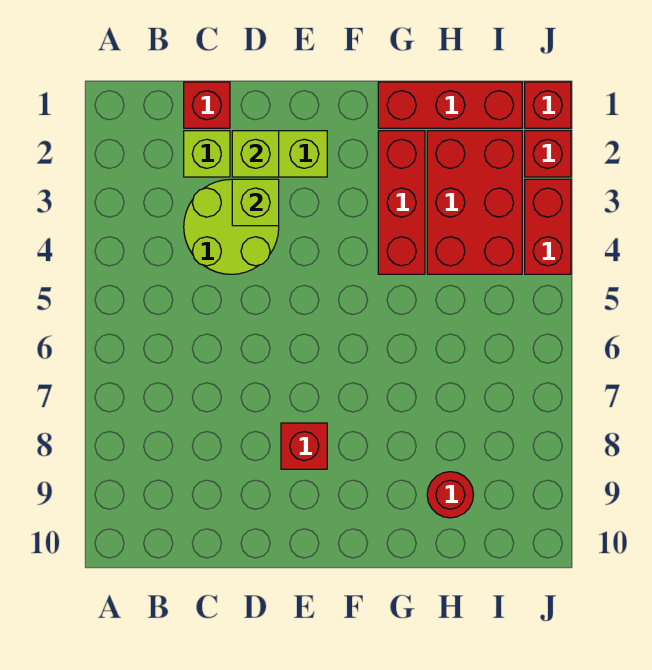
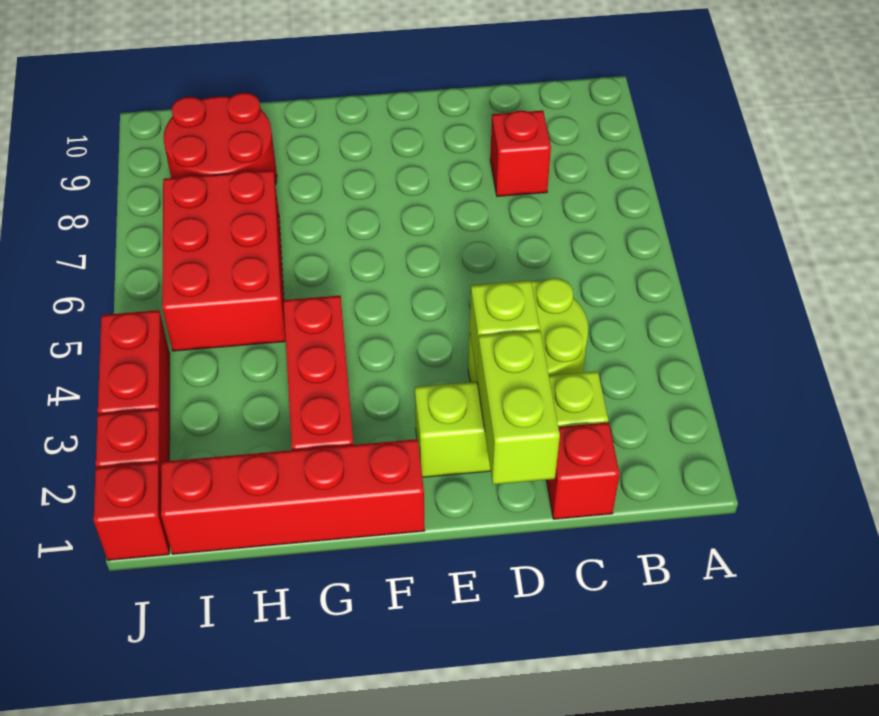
lime 1x1 brick [232,131,279,177] -> lime 1x2 brick [477,330,560,485]
red 1x1 brick [281,423,327,469] -> red 1x1 brick moved to [490,111,551,196]
red 1x3 brick [378,82,522,128] -> red 1x4 brick [161,439,425,554]
red 2x3 brick [427,131,522,274] -> red 2x3 brick moved to [162,170,286,351]
red 1x1 round brick [427,472,474,518] -> red 2x2 round brick [163,93,277,185]

